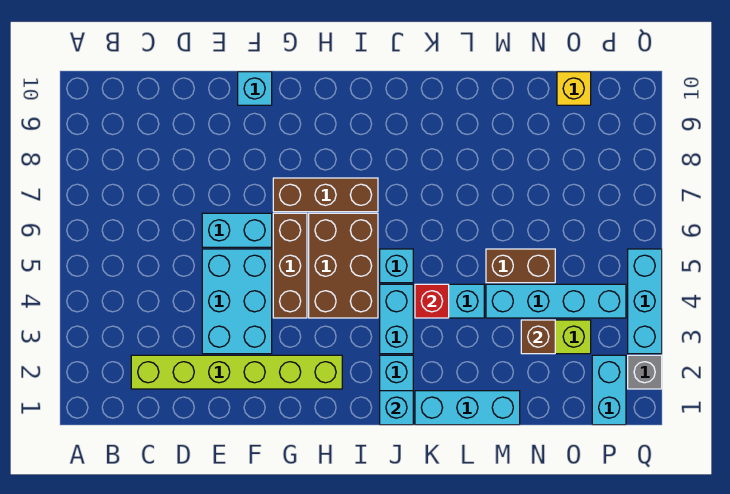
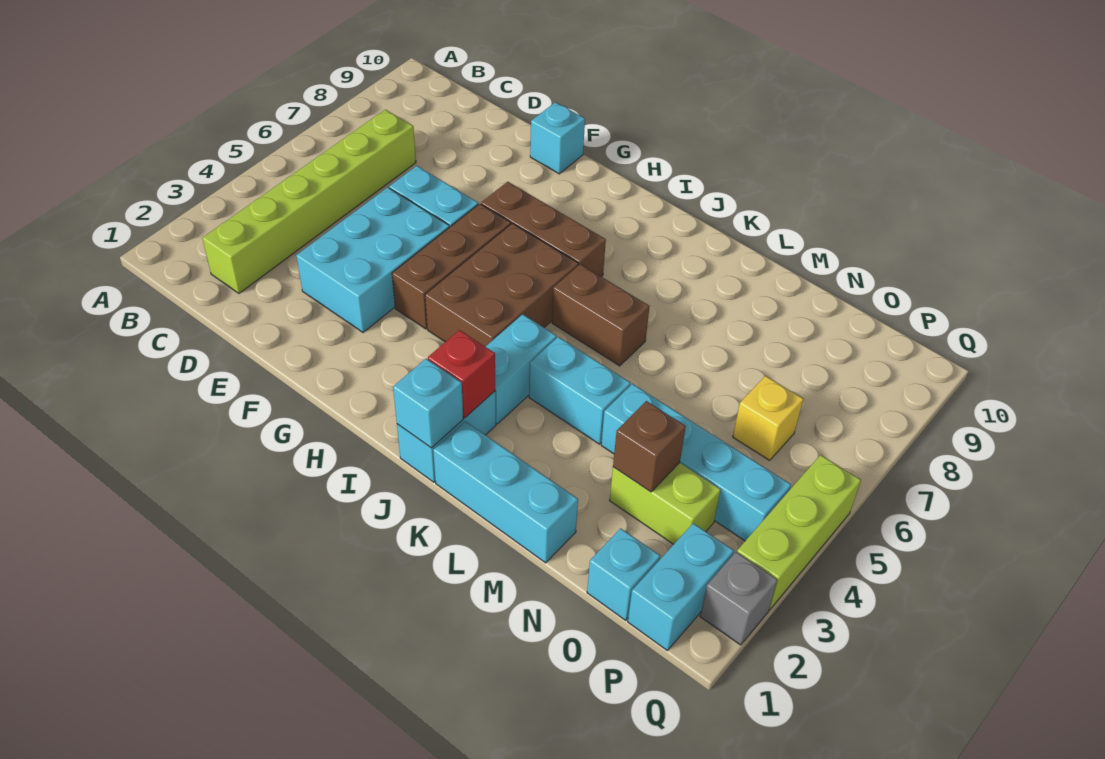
lime 1x6 brick [131,355,342,389] -> lime 1x6 brick turned to [202,110,416,293]
cyan 1x1 brick [380,249,413,283] -> cyan 1x1 brick moved to [587,528,660,620]
red 1x1 brick [415,284,449,318] -> red 1x1 brick moved to [428,330,495,418]
brown 1x2 brick [486,249,555,283] -> brown 1x2 brick moved to [552,264,650,366]
yellow 1x1 brick [557,72,591,105] -> yellow 1x1 brick moved to [733,376,803,460]
cyan 1x3 brick [628,249,662,354] -> lime 1x3 brick [737,455,861,610]

